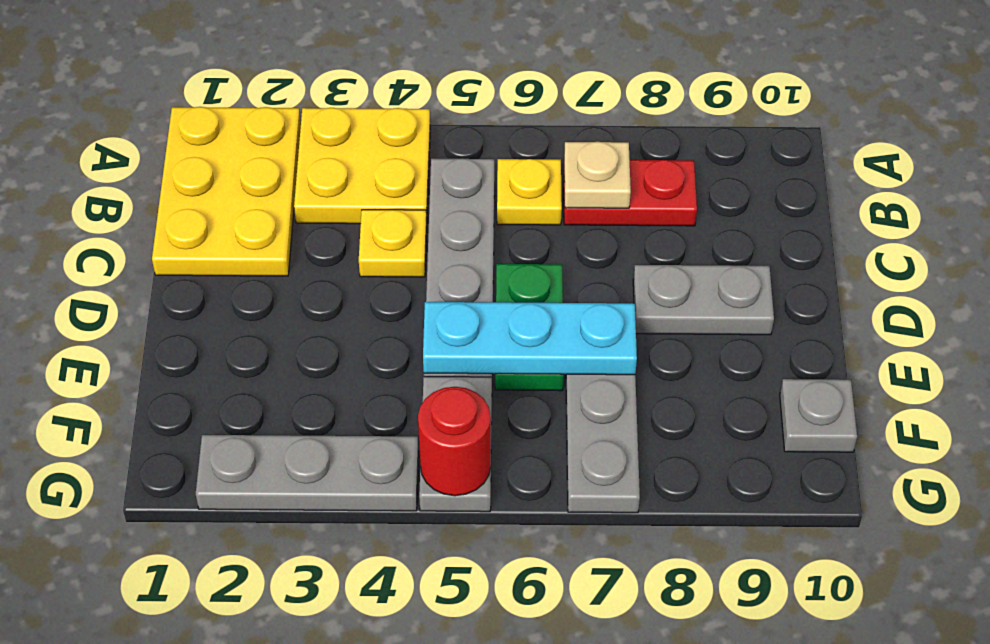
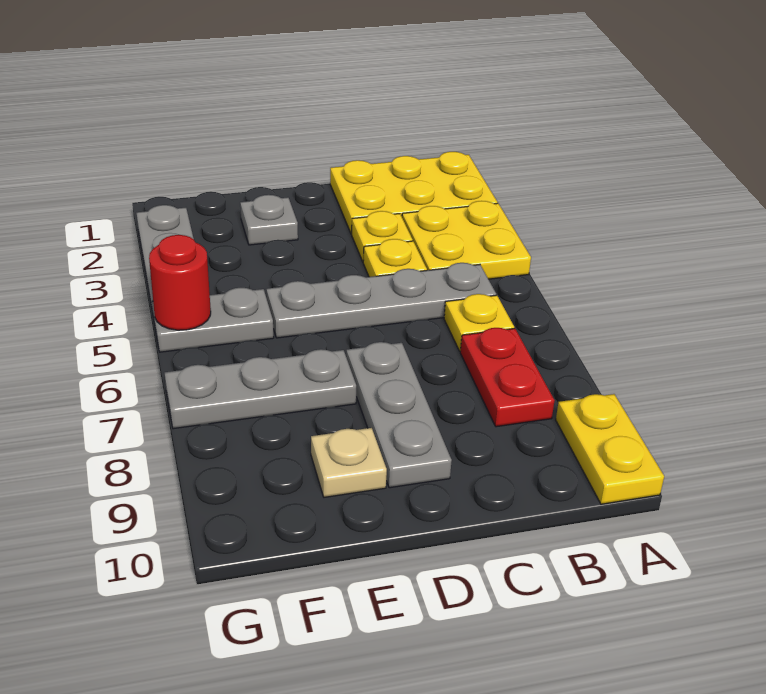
none -> yellow 1x2 plate [556,394,664,504]
tan 1x1 plate [564,142,631,208] -> tan 1x1 plate moved to [311,428,387,497]
none -> yellow 1x1 plate [352,211,413,262]
green 1x2 plate [495,264,564,391] -> none
grey 1x2 plate [633,265,774,335] -> grey 1x3 plate [346,342,452,488]
cyan 1x3 plate [423,302,637,375] -> none
grey 1x1 plate [780,379,857,452] -> grey 1x1 plate moved to [240,195,298,245]

